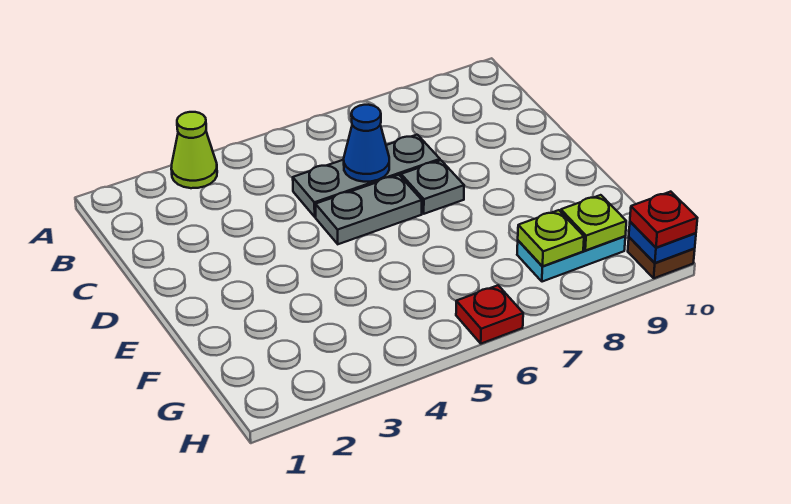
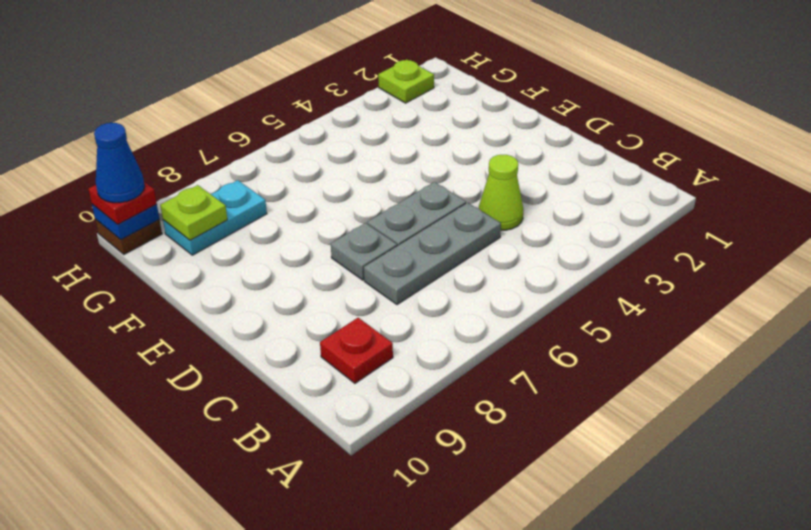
lime 1x1 cone [171,112,217,188] -> lime 1x1 cone moved to [479,155,523,230]
blue 1x1 cone [344,105,389,182] -> blue 1x1 cone moved to [94,123,145,203]
lime 1x1 plate [518,210,584,266] -> lime 1x1 plate moved to [378,60,434,103]
red 1x1 plate [456,285,523,344] -> red 1x1 plate moved to [320,318,393,383]

